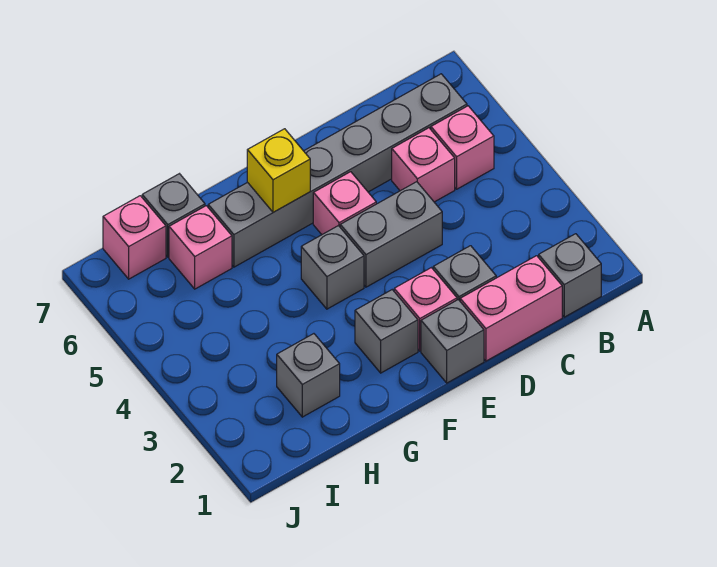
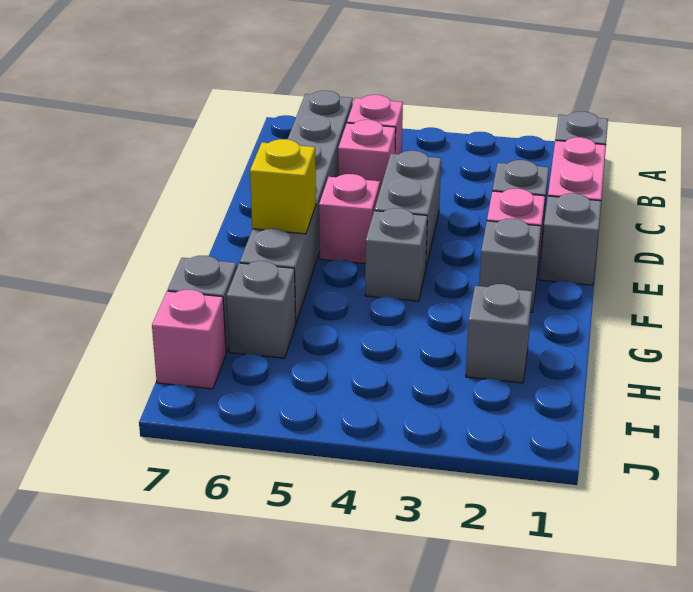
pink 1x1 brick [169,206,232,289] -> grey 1x1 brick [227,261,296,358]

